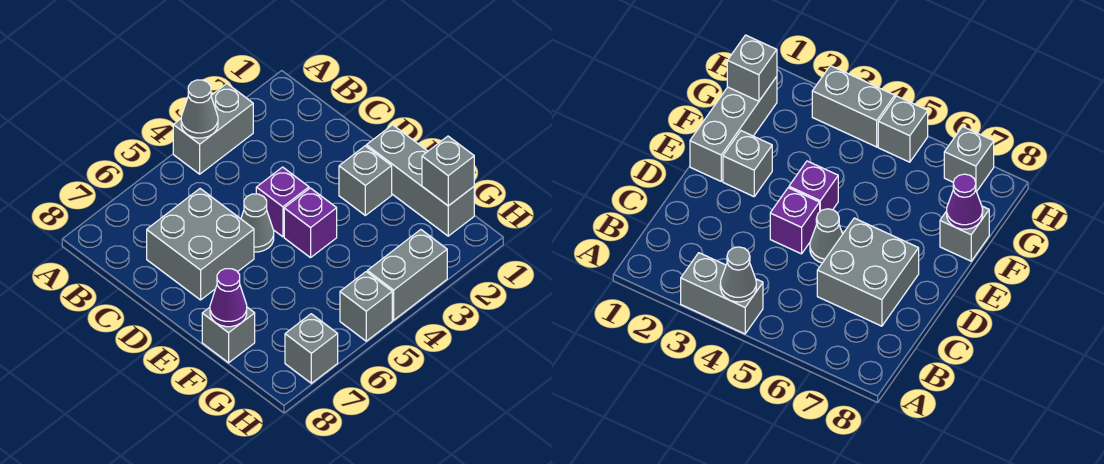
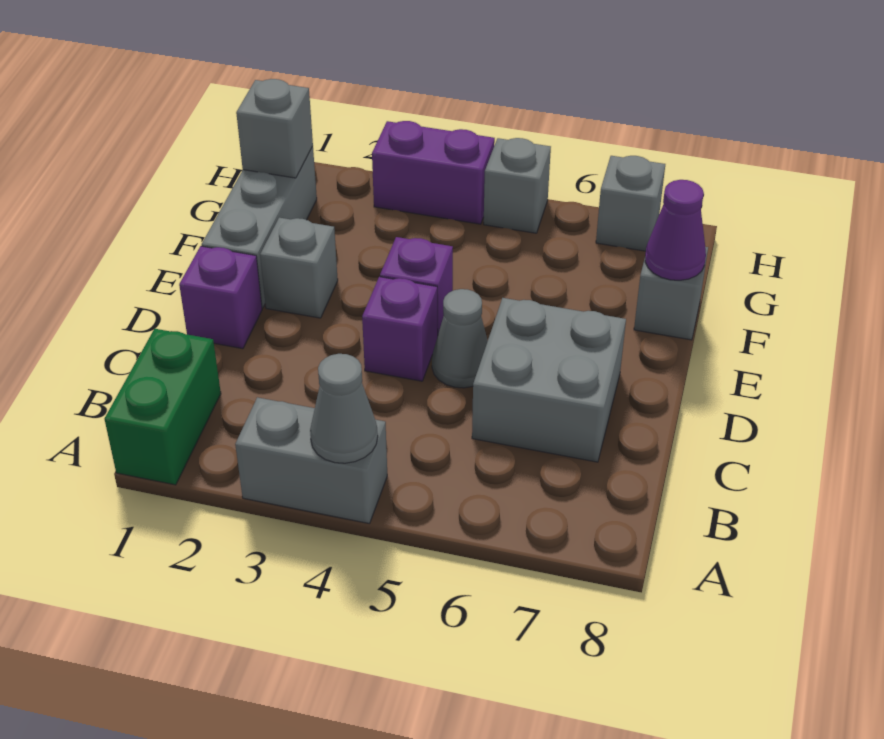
none -> green 1x2 brick [105,329,221,485]
none -> purple 1x1 brick [179,246,262,349]
grey 1x2 brick [367,230,447,320] -> purple 1x2 brick [372,121,495,224]

